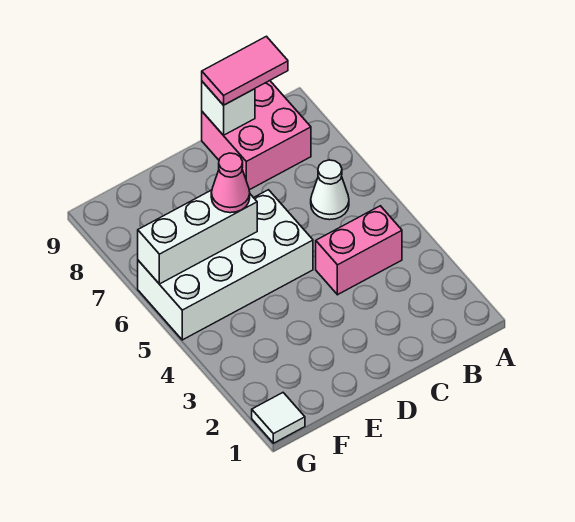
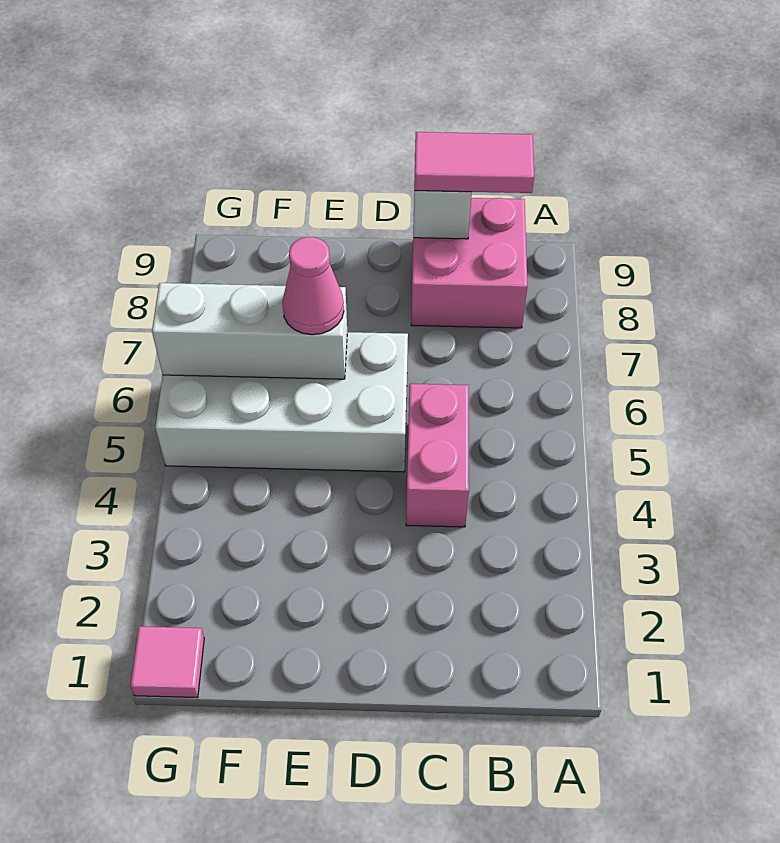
pink 1x2 brick [316,206,402,295] -> pink 1x2 brick turned to [406,384,469,527]
white 1x1 cone [311,160,349,220] -> none
white 1x1 tile [252,393,305,443] -> pink 1x1 tile [130,626,204,698]

